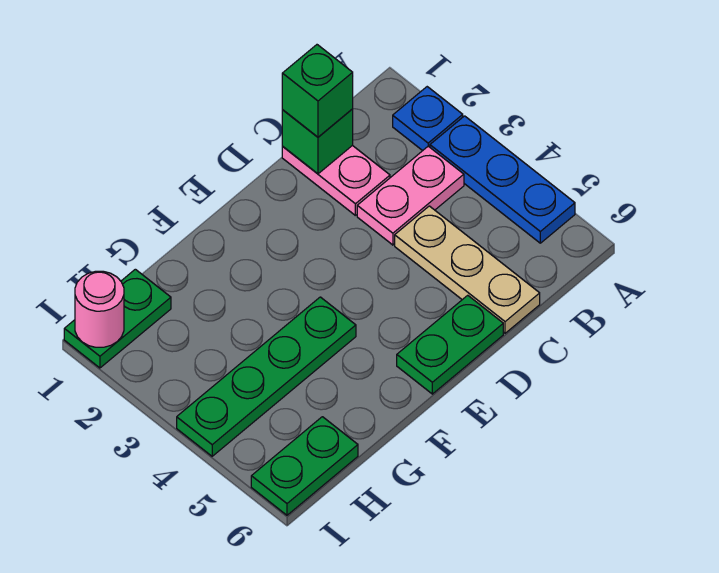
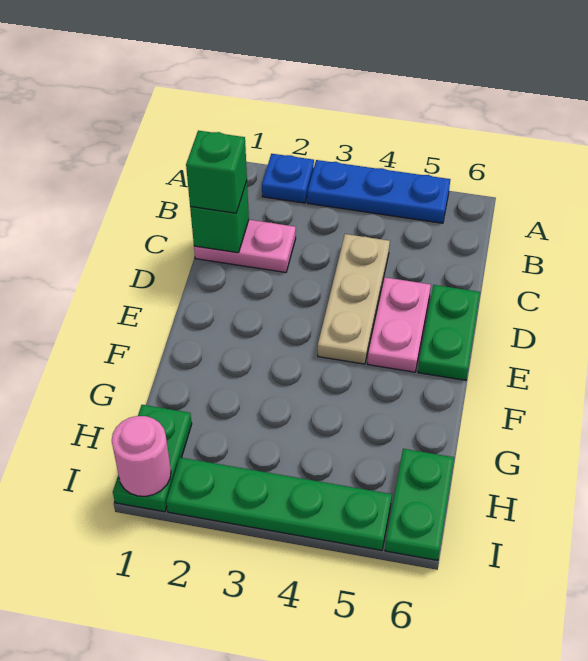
pink 1x2 plate [357,146,464,245] -> pink 1x2 plate moved to [368,277,431,372]
tan 1x3 plate [395,206,540,333] -> tan 1x3 plate turned to [318,234,390,364]
green 1x4 plate [177,297,356,456] -> green 1x4 plate turned to [166,458,392,550]

